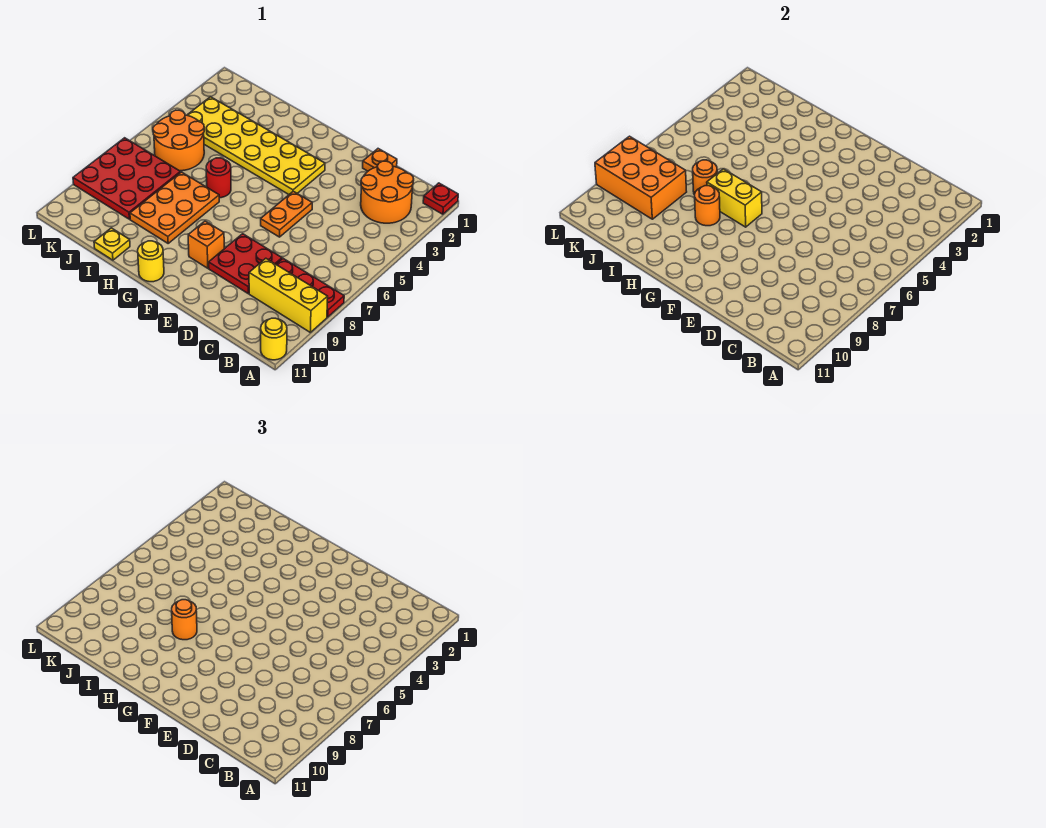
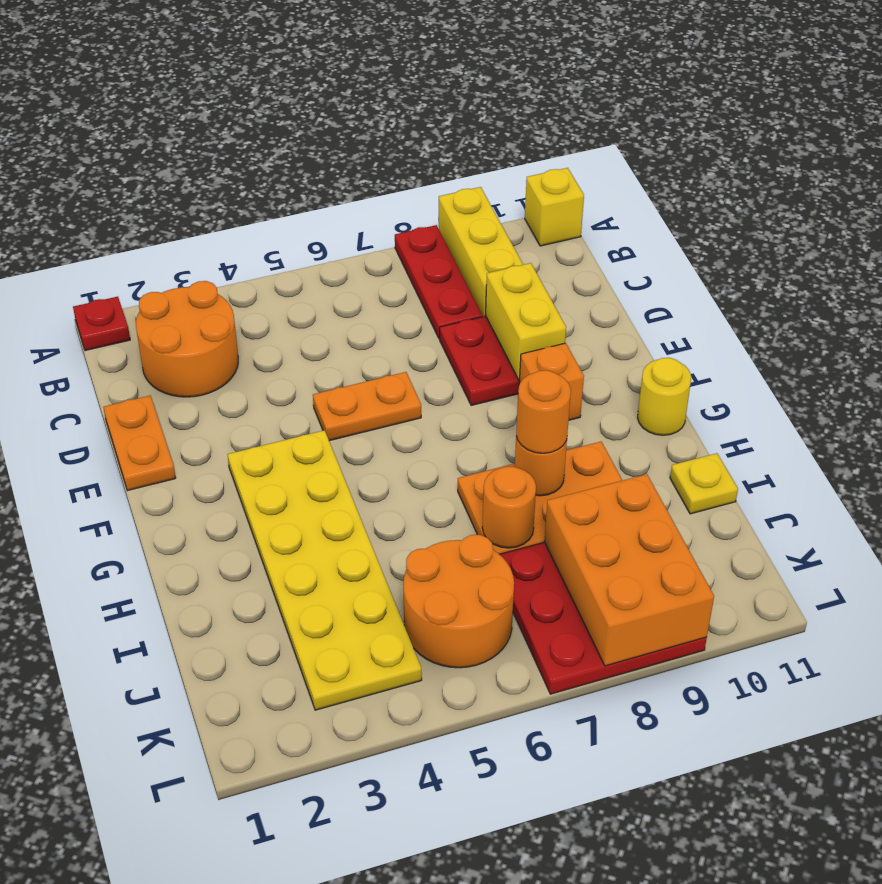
yellow 1x1 round brick [261,318,287,360] -> yellow 1x1 brick [525,168,584,246]
orange 1x1 plate [363,149,397,171] -> orange 1x2 plate [103,396,176,491]
yellow 1x2 brick [707,169,762,227] -> yellow 1x2 brick moved to [486,263,566,380]
red 1x1 round brick [206,158,231,198] -> none

